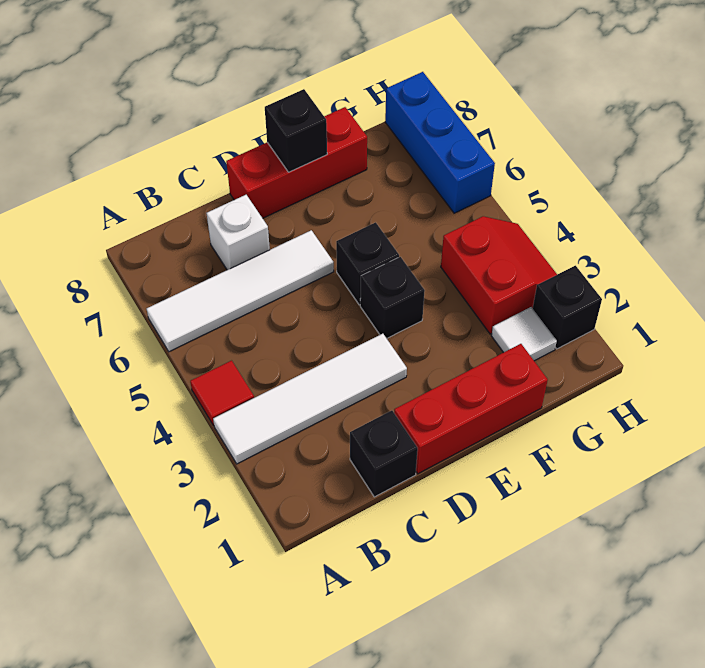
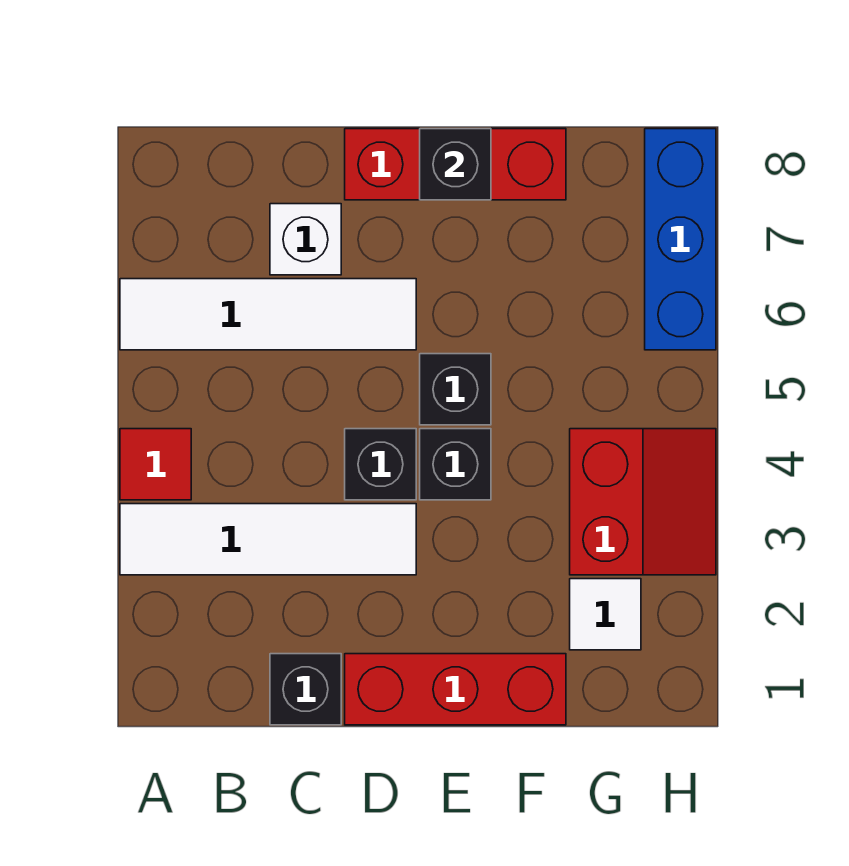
black 1x1 brick [533,266,602,349] -> black 1x1 brick moved to [345,429,416,500]

